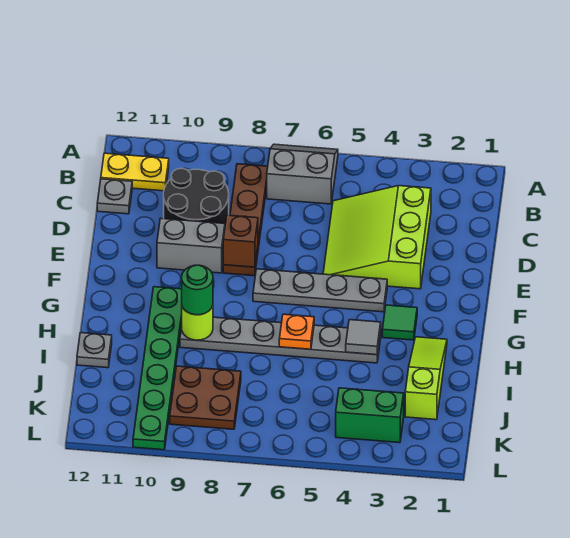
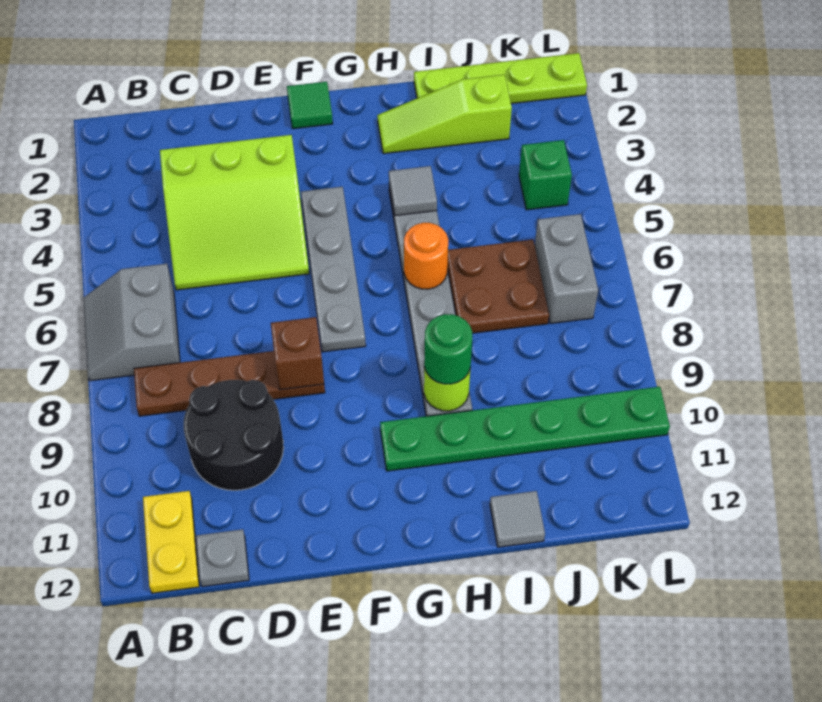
grey 1x2 brick [157,218,225,273] -> grey 1x2 brick moved to [535,214,598,324]
green 1x1 tile [382,305,417,340] -> green 1x1 tile moved to [287,82,333,129]
orange 1x1 plate [279,314,314,349] -> orange 1x1 round brick [404,223,448,289]
none -> lime 1x4 plate [414,53,587,104]
grey 1x1 plate [77,333,112,368] -> grey 1x1 tile [490,491,545,547]
brown 2x2 plate [170,366,241,429] -> brown 2x2 plate moved to [447,240,549,333]
green 1x2 brick [336,388,404,443] -> green 1x1 brick [519,140,572,210]

